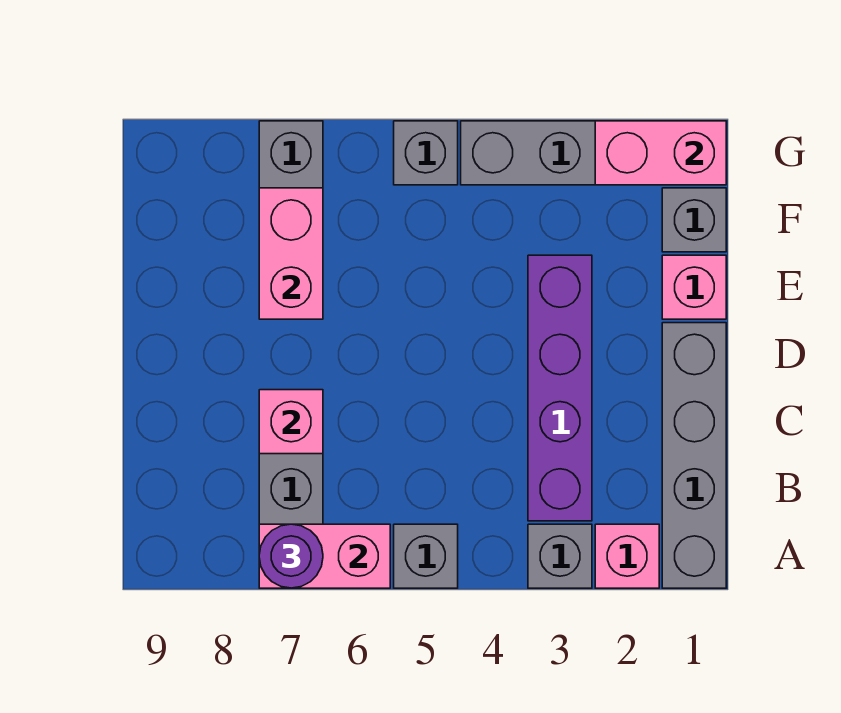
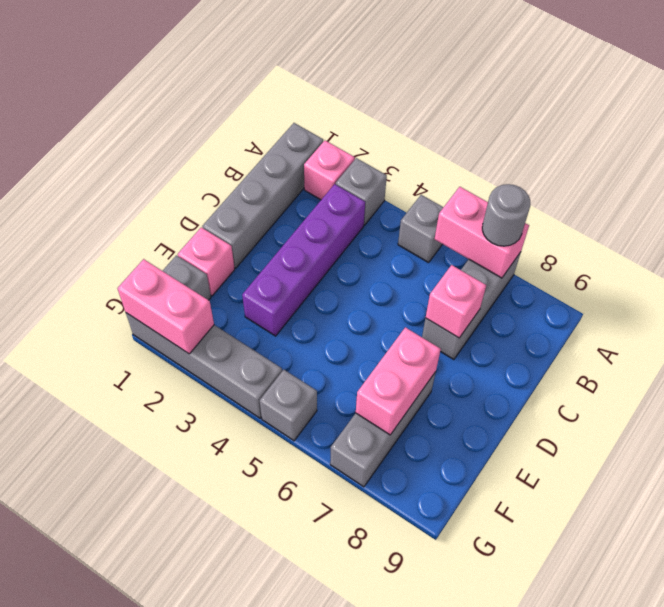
purple 1x1 round brick [259,524,323,588] -> grey 1x1 round brick [482,184,530,246]

